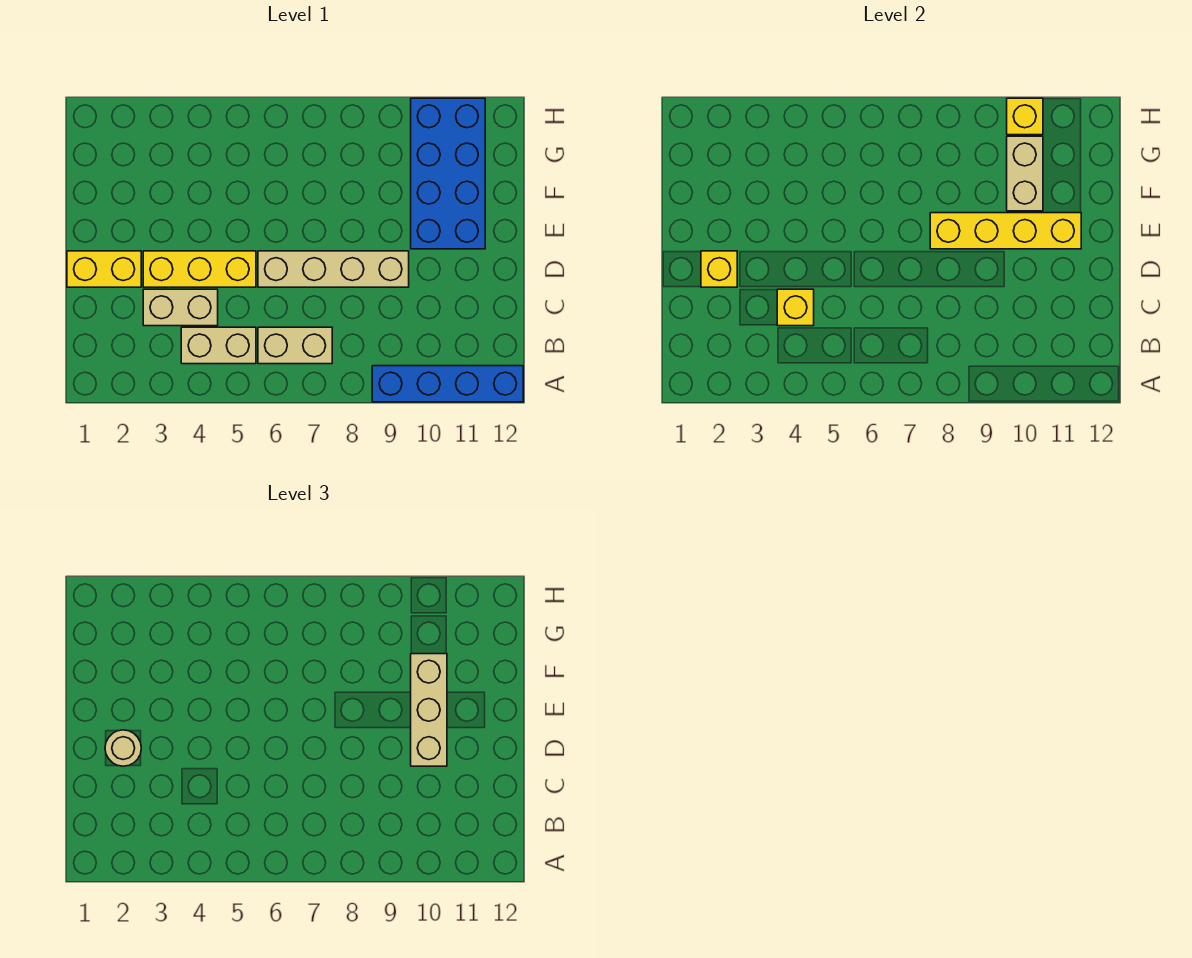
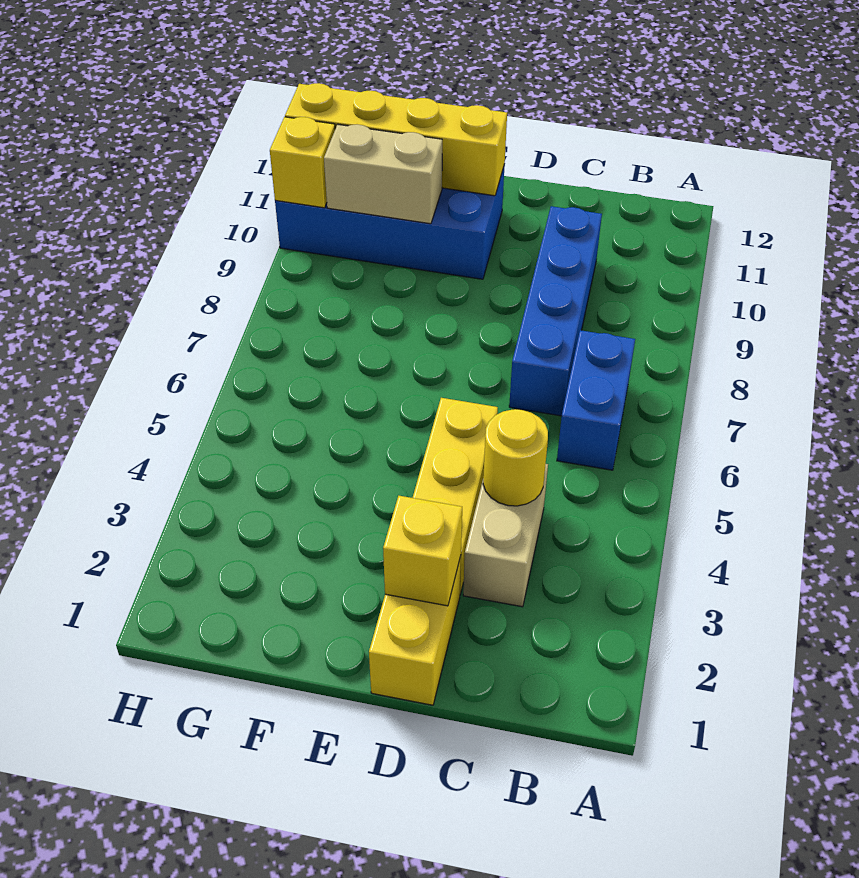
blue 1x4 brick [372,366,523,402] -> blue 1x4 brick moved to [509,206,602,416]
tan 1x2 brick [181,327,256,364] -> none
tan 1x2 brick [258,327,332,364] -> blue 1x2 brick [557,330,635,470]
yellow 1x1 brick [777,289,814,326] -> yellow 1x1 round brick [483,409,548,506]
tan 1x1 round brick [105,730,141,766] -> none
tan 1x4 brick [258,251,409,287] -> none
tan 1x3 brick [411,654,447,766] -> none
yellow 1x4 brick [930,213,1081,249] -> yellow 1x4 brick turned to [285,83,507,196]

